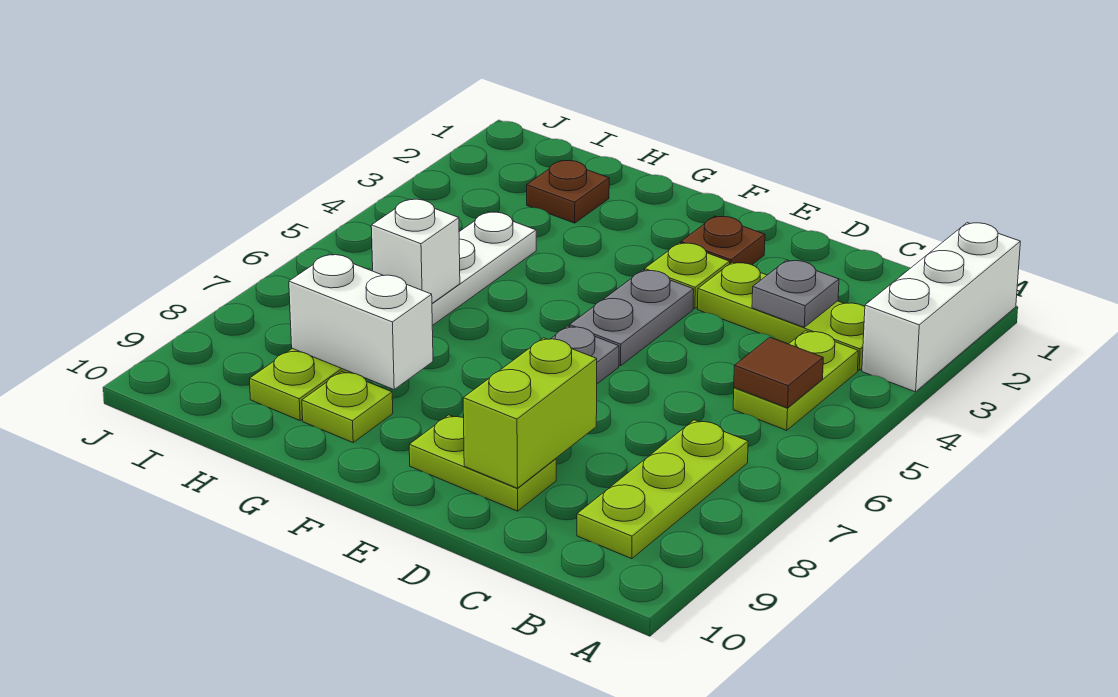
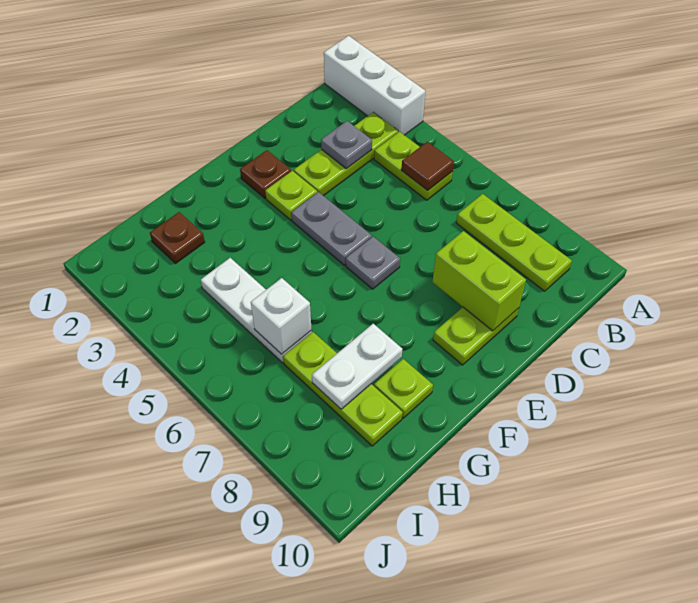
white 1x2 brick [289,254,433,389] -> white 1x2 plate [312,324,402,409]

